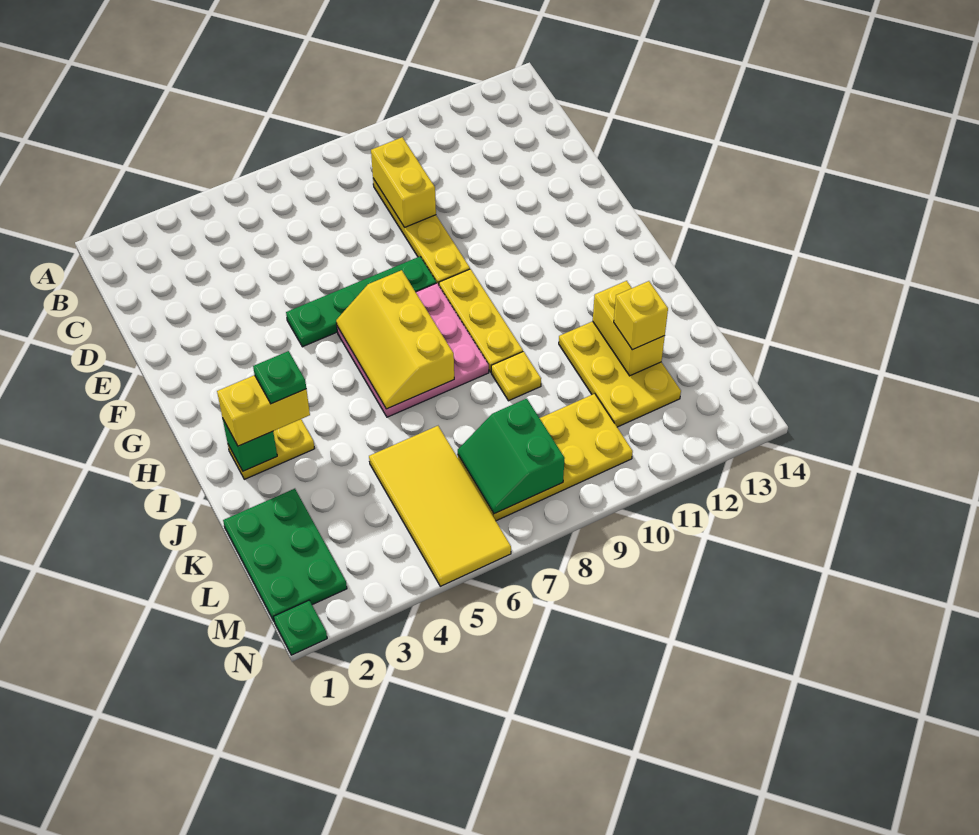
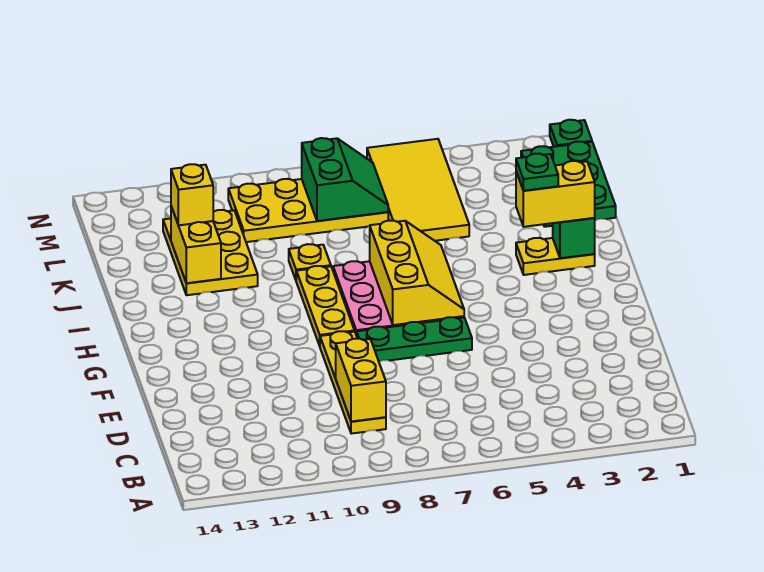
green 1x4 plate [286,257,436,347] -> green 1x3 plate [357,317,472,361]

